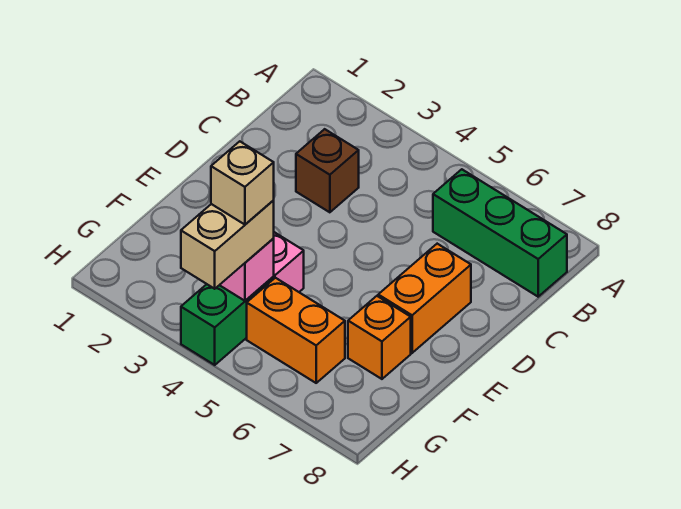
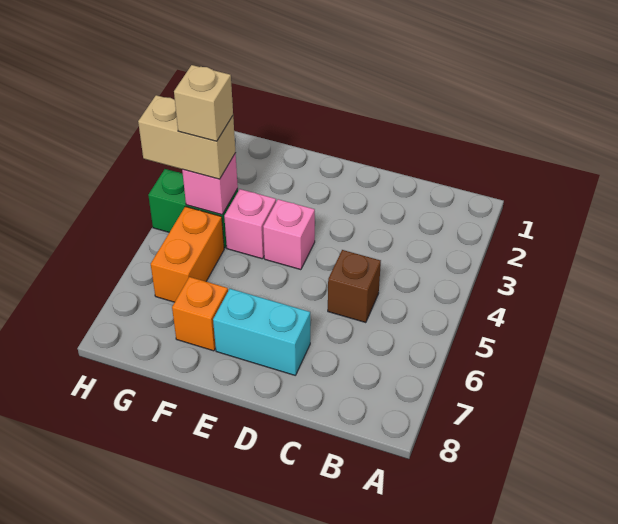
green 1x3 brick [433,169,567,297] -> none
brown 1x1 brick [296,129,359,212] -> brown 1x1 brick moved to [328,250,381,323]
orange 1x2 brick [378,244,471,353] -> cyan 1x2 brick [213,289,310,375]
none -> pink 1x1 brick [263,199,315,270]

